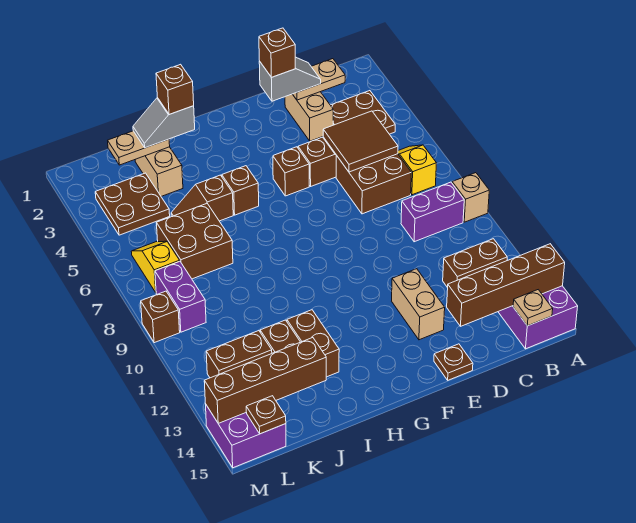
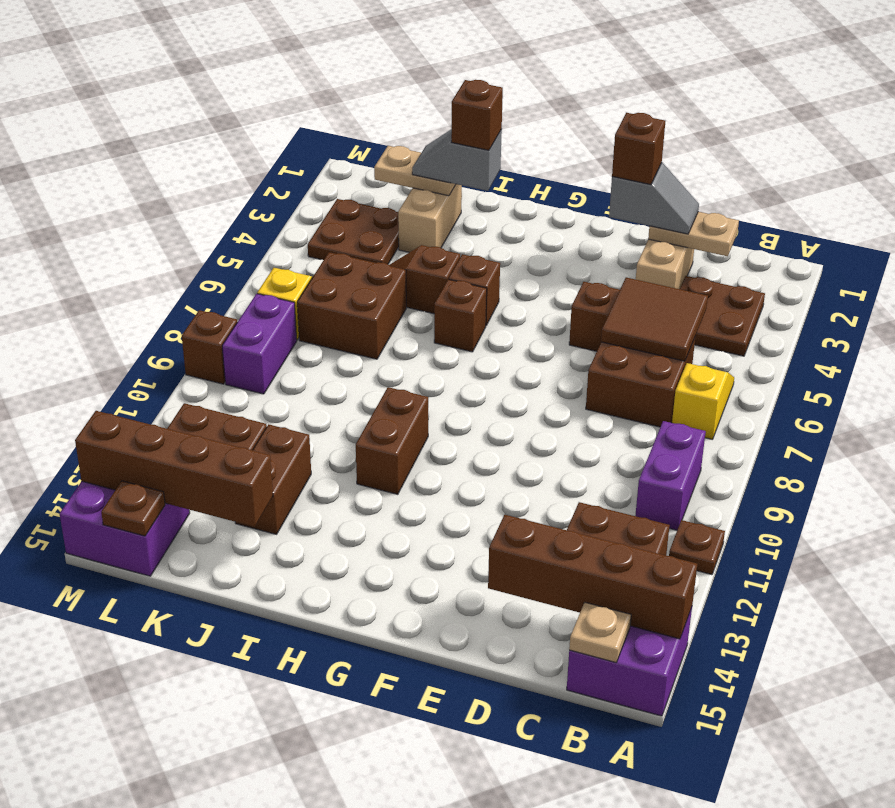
tan 1x1 brick [452,173,489,222] -> none
purple 1x2 brick [401,182,464,242] -> purple 1x2 brick turned to [635,421,706,530]
tan 1x2 brick [392,269,445,340] -> none
brown 1x1 plate [434,344,473,380] -> brown 1x1 plate moved to [669,520,725,575]
brown 1x1 brick [273,147,309,196] -> brown 1x1 brick moved to [434,279,487,352]
brown 1x2 brick [287,310,339,377] -> brown 1x2 brick moved to [356,387,428,494]

